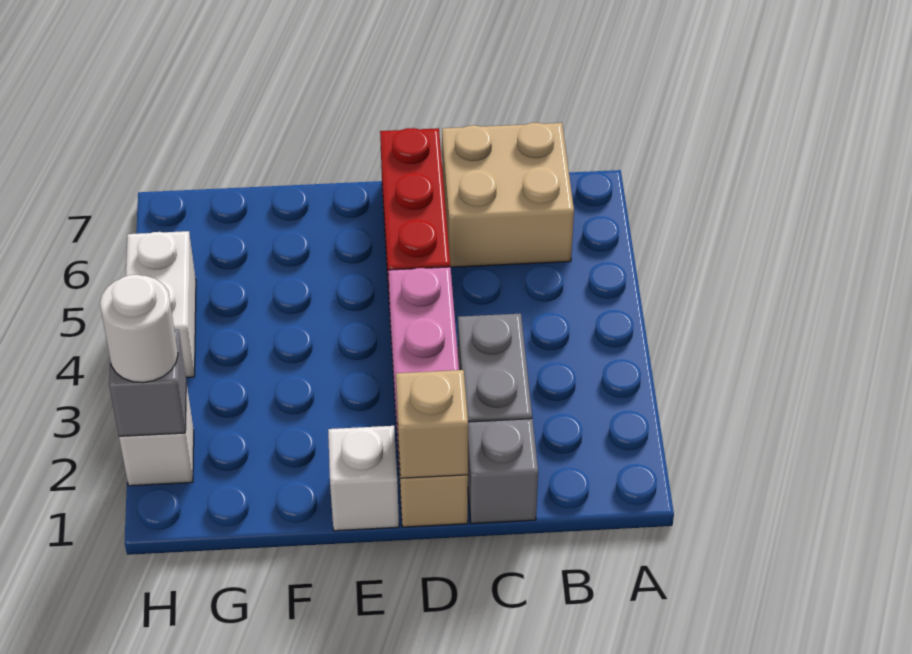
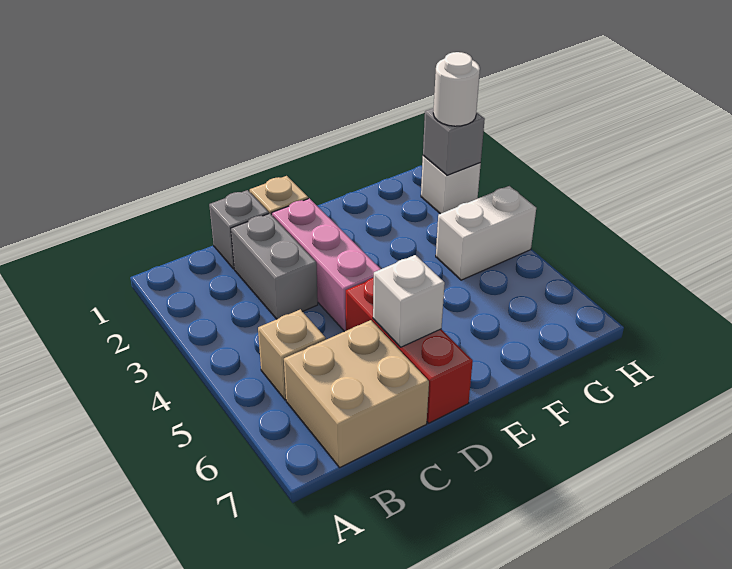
tan 1x1 brick [396,370,468,478] -> tan 1x1 brick moved to [258,309,326,400]
white 1x1 brick [328,426,399,531] -> white 1x1 brick moved to [373,255,445,347]
white 1x2 brick [126,231,196,377] -> white 1x2 brick turned to [436,186,536,280]

